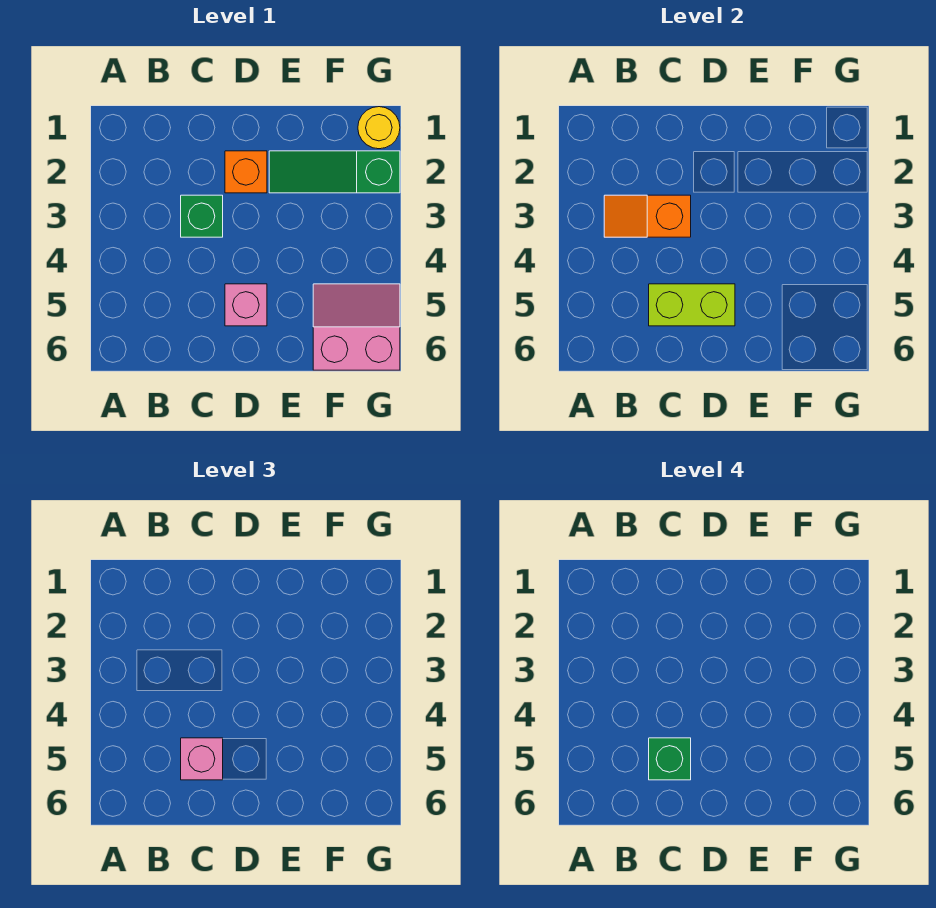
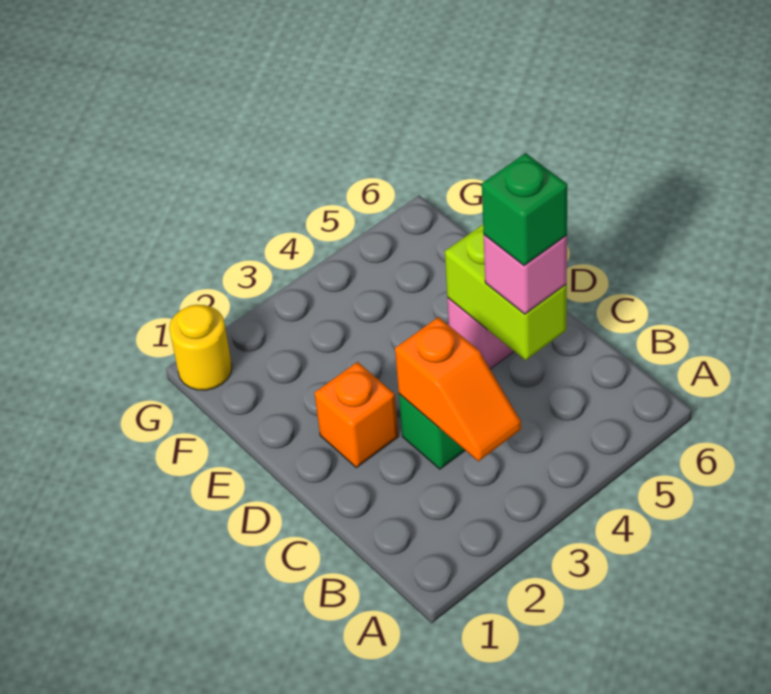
green 1x3 slope [269,151,400,193] -> none
pink 2x2 slope [313,284,400,370] -> none

